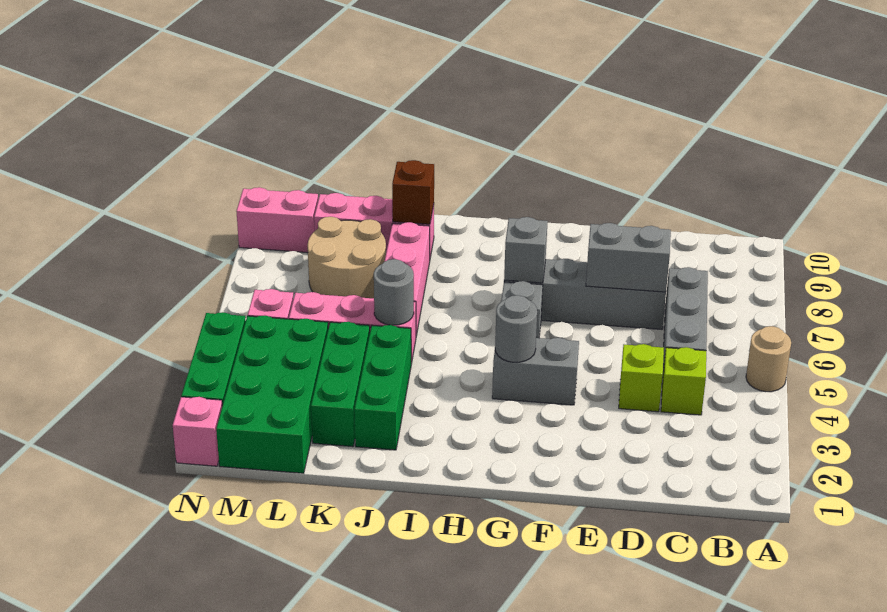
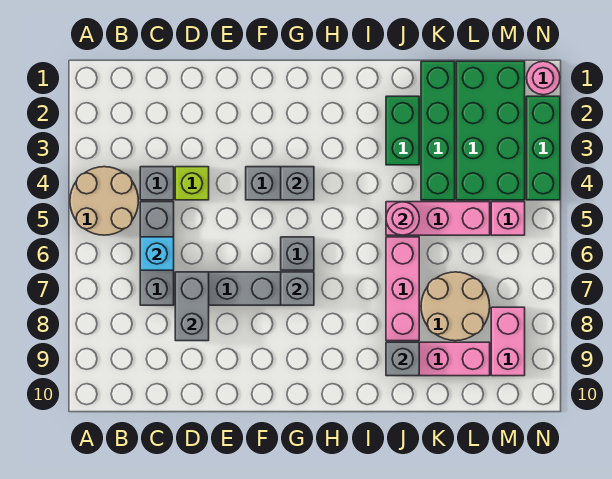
tan 1x1 round brick [746,326,791,392] -> tan 2x2 round brick [70,167,138,235]
lime 1x1 brick [661,347,706,415] -> grey 1x1 brick [140,167,174,200]
none -> cyan 1x1 brick [140,237,174,270]
grey 1x2 brick [586,223,671,292] -> grey 1x2 brick turned to [175,272,209,341]
grey 1x1 round brick [495,295,537,362] -> grey 1x1 brick [281,167,314,200]
green 1x3 brick [354,325,411,450] -> green 1x2 brick [386,96,419,165]
grey 1x1 round brick [374,259,414,325] -> pink 1x1 round brick [386,202,419,235]
brown 1x1 brick [392,160,434,224] -> grey 1x1 brick [386,342,419,376]
green 1x3 brick [311,322,370,447] -> green 1x4 brick [421,61,455,200]
pink 1x2 brick [236,187,318,253] -> pink 1x2 brick turned to [491,307,525,376]
pink 1x1 brick [173,397,222,466] -> pink 1x1 round brick [527,61,560,95]

